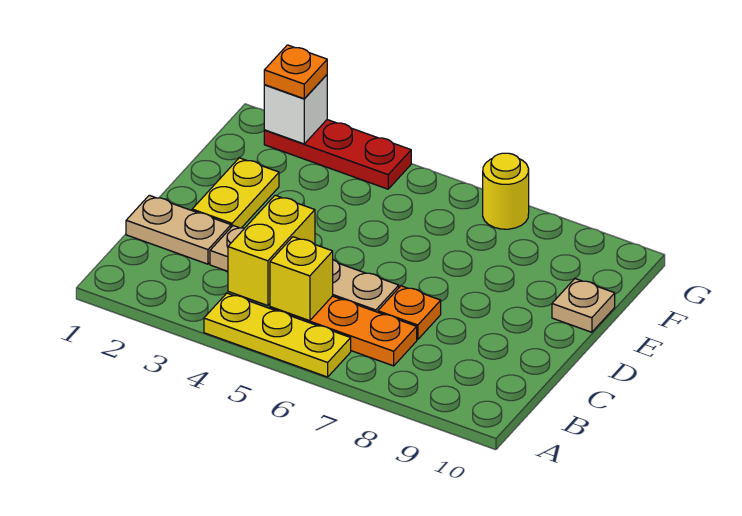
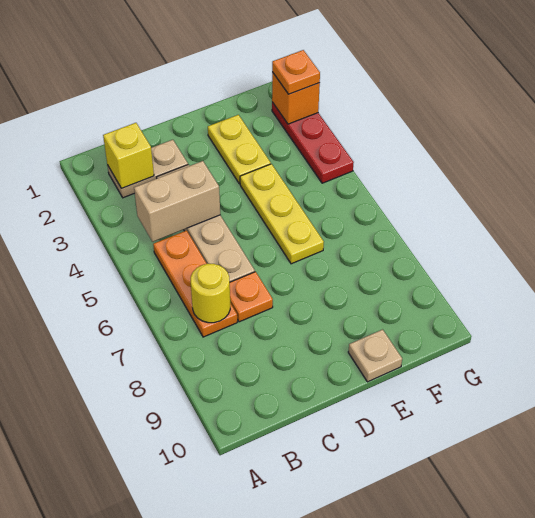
yellow 1x3 plate [204,293,351,377] -> yellow 1x3 plate moved to [240,164,324,264]
yellow 1x2 brick [228,195,315,306] -> tan 1x2 brick [134,161,220,242]
yellow 1x1 brick [270,237,333,321] -> yellow 1x1 brick moved to [103,123,154,188]
tan 1x2 plate [126,195,231,264] -> tan 1x2 plate turned to [107,140,188,198]
yellow 1x2 plate [192,158,279,228] -> yellow 1x2 plate turned to [208,115,271,184]
white 1x1 brick [264,75,327,144] -> orange 1x1 brick [272,72,320,124]
yellow 1x1 round brick [483,153,529,229] -> yellow 1x1 round brick moved to [191,264,230,323]

